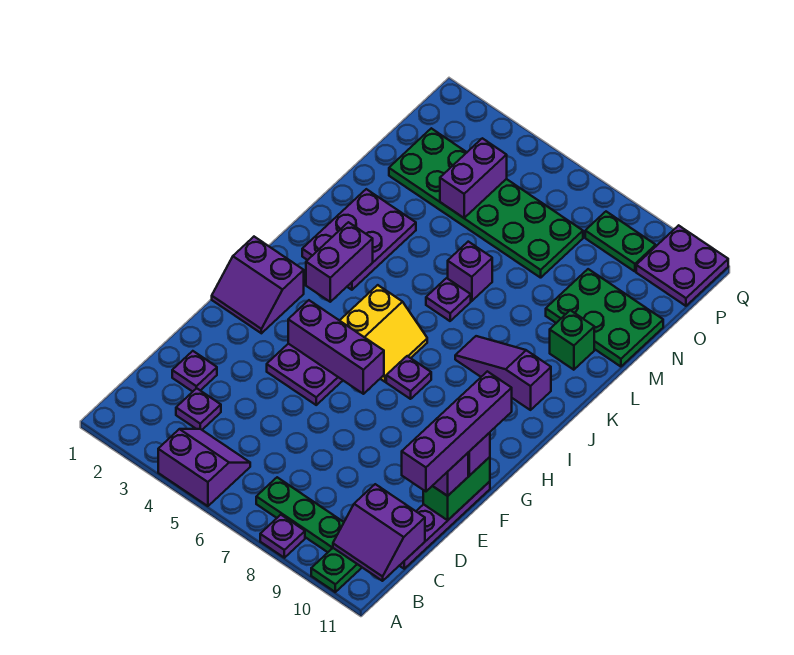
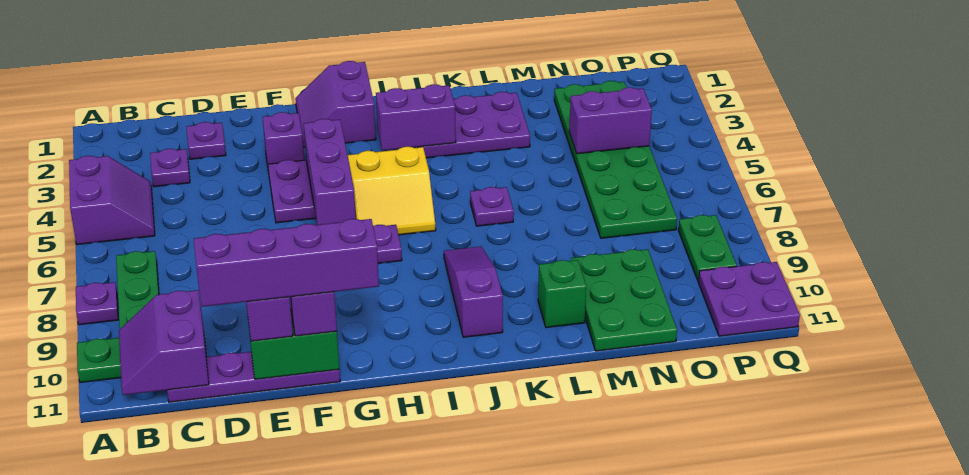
purple 1x1 brick [448,242,492,301] -> purple 1x1 brick moved to [262,112,304,172]

